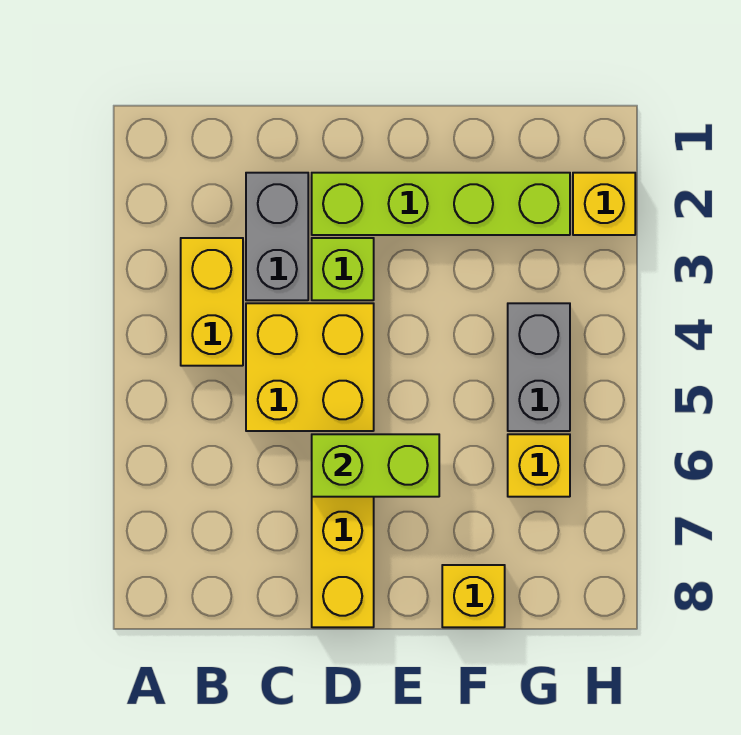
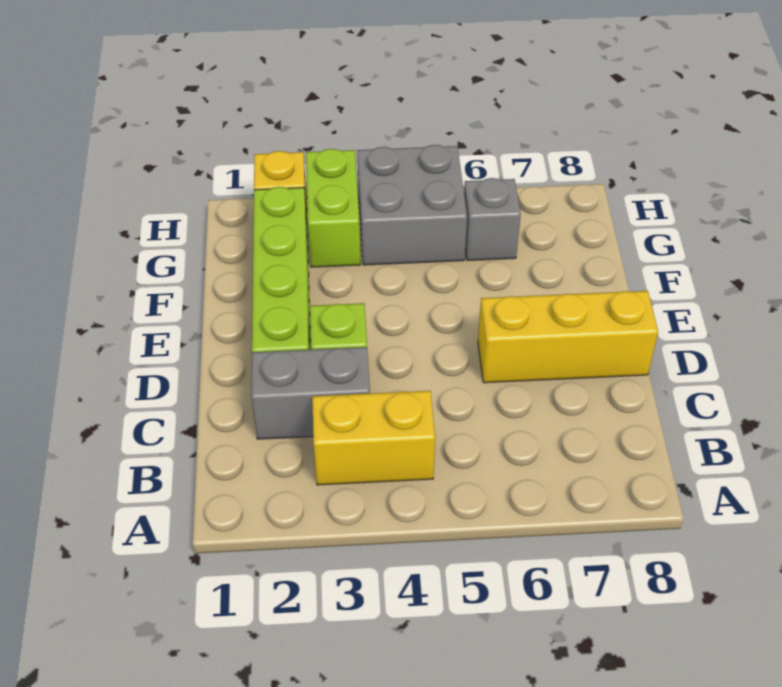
yellow 2x2 brick [246,303,374,431] -> none
lime 1x2 brick [312,434,439,497] -> lime 1x2 brick moved to [306,149,361,267]
yellow 1x1 brick [442,565,505,627] -> none
grey 1x2 brick [508,303,570,431] -> grey 2x2 brick [357,145,467,265]
yellow 1x1 brick [508,434,570,497] -> grey 1x1 brick [464,178,521,261]

